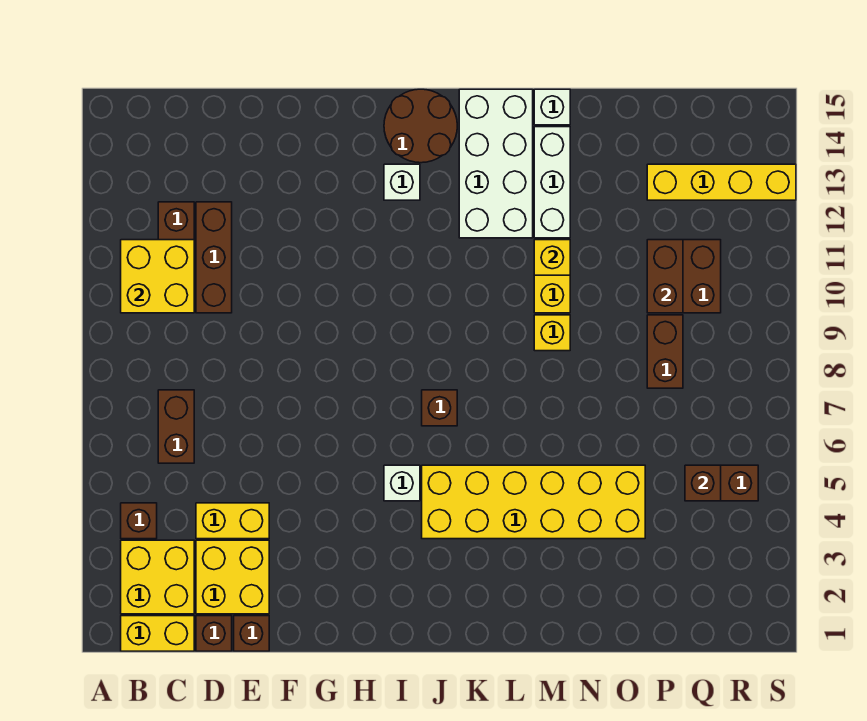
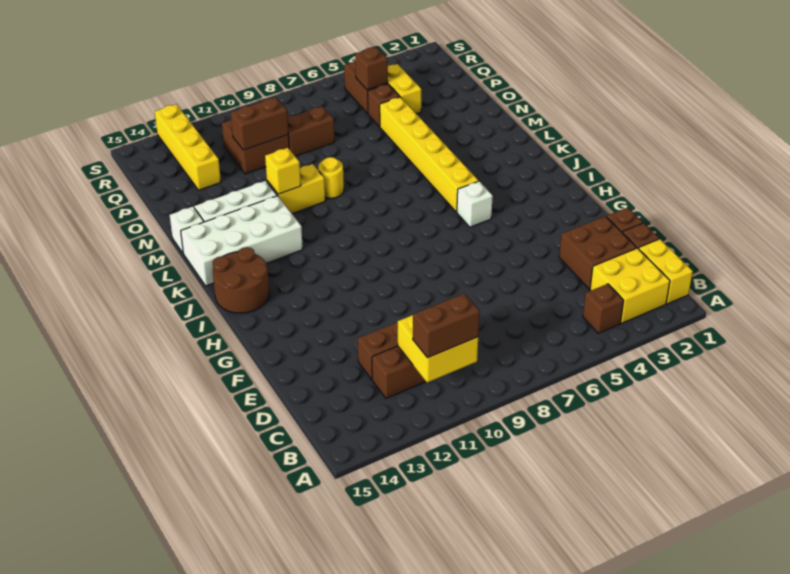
brown 1x2 brick [158,390,194,463] -> brown 1x2 brick moved to [413,293,480,358]
yellow 2x2 brick [196,540,269,614] -> brown 2x2 brick [559,216,637,289]
yellow 1x2 brick [196,503,269,539] -> yellow 1x2 brick moved to [388,64,421,114]
white 1x1 brick [384,164,420,200] -> none
yellow 2x6 brick [422,465,645,539] -> yellow 1x6 brick [380,97,479,212]
brown 1x1 brick [422,390,457,426] -> brown 1x1 brick moved to [368,84,400,127]
yellow 1x1 brick [534,315,570,351] -> yellow 1x1 round brick [318,157,344,198]

